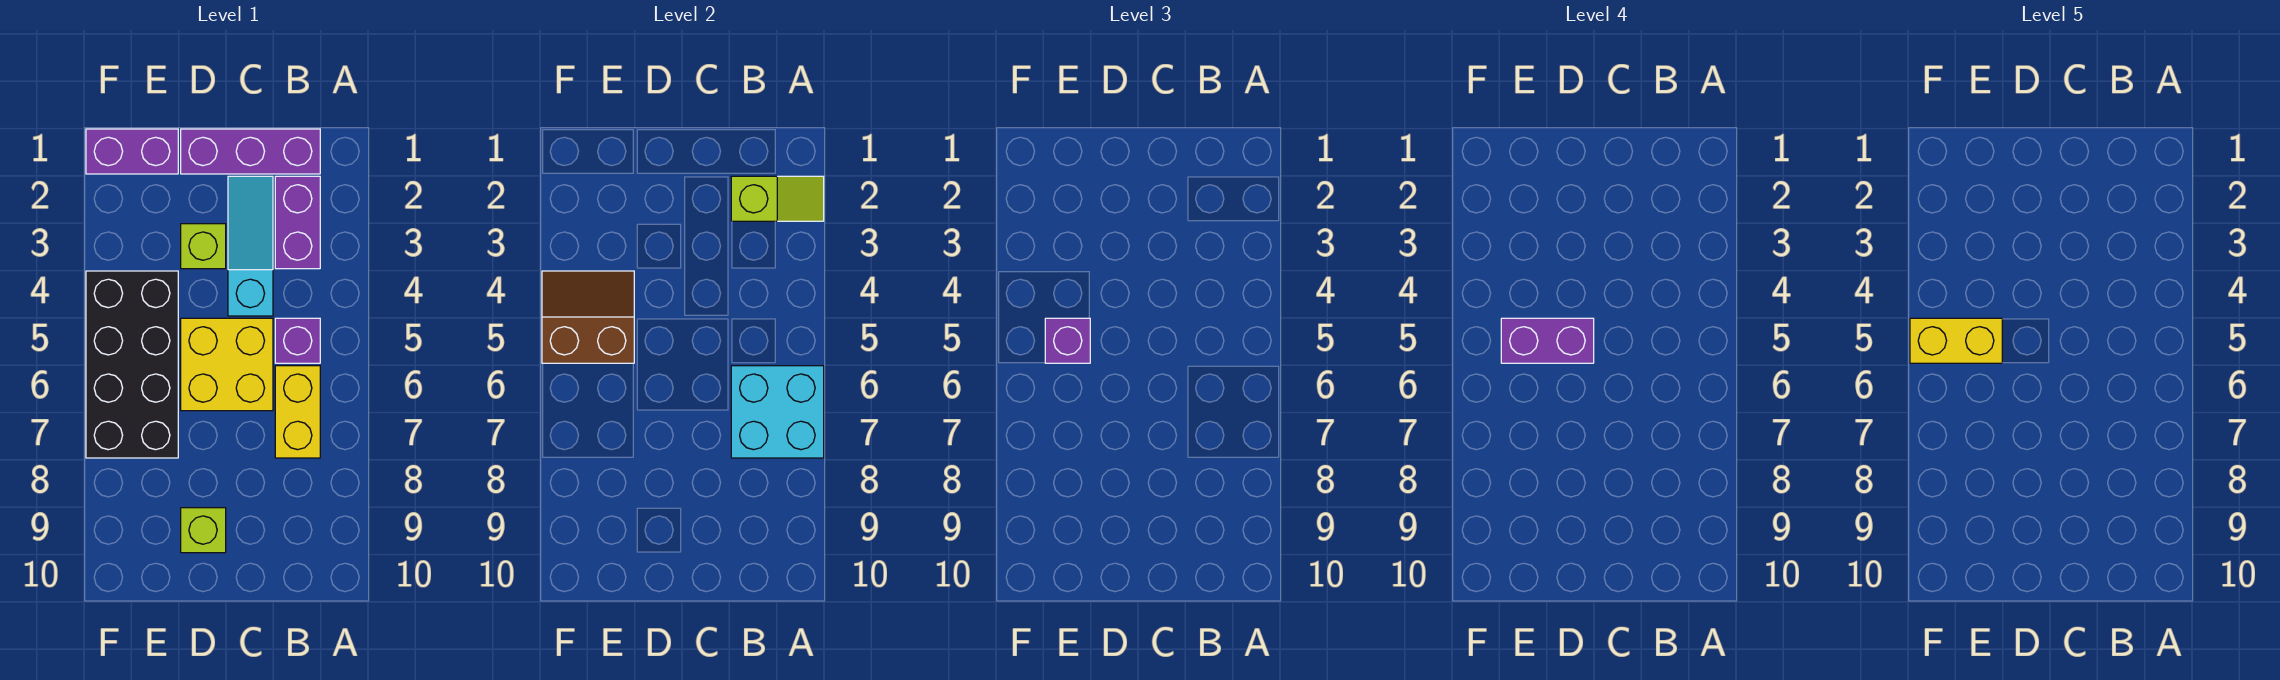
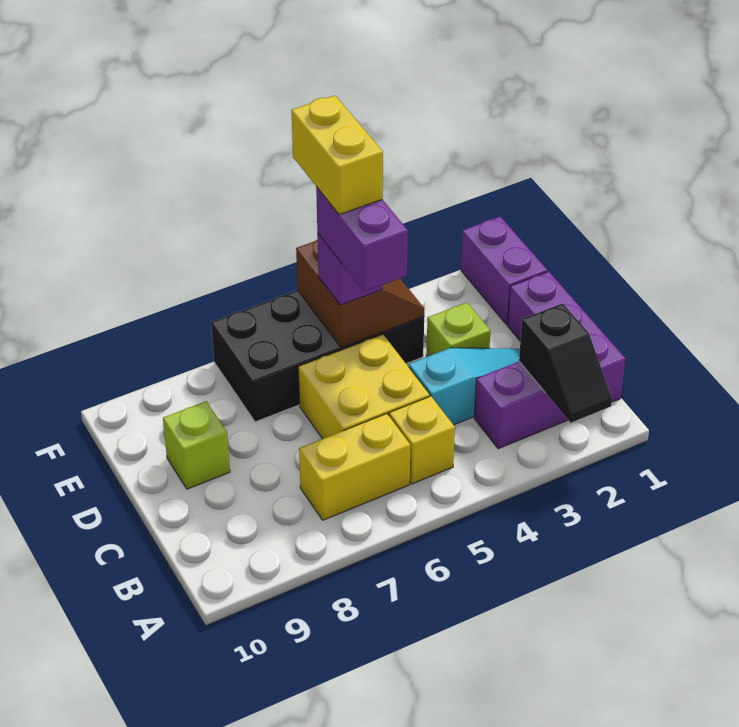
lime 1x2 slope [731,176,824,221] -> black 1x2 slope [519,303,612,423]
cyan 2x2 brick [731,366,824,458] -> none
purple 1x1 brick [275,318,320,363] -> yellow 1x1 brick [389,396,455,484]

